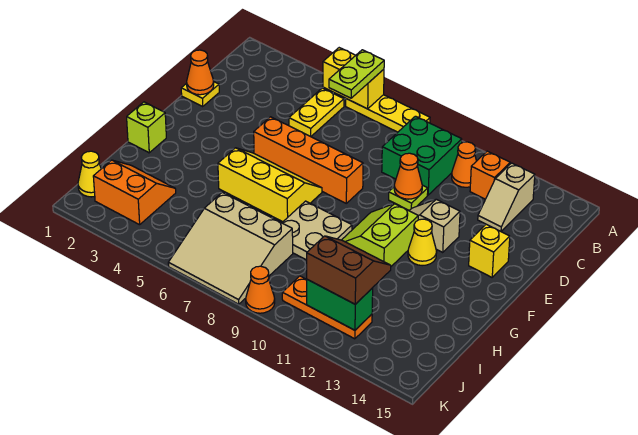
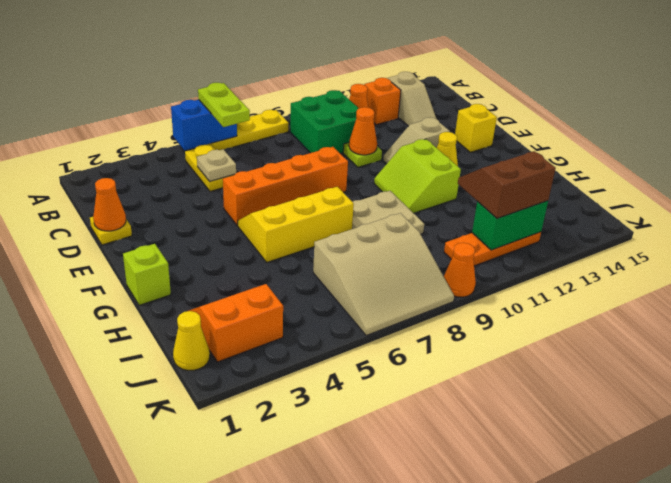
yellow 1x2 brick [323,48,384,109] -> blue 1x2 brick [171,100,237,150]
none -> tan 1x1 plate [197,149,236,182]

